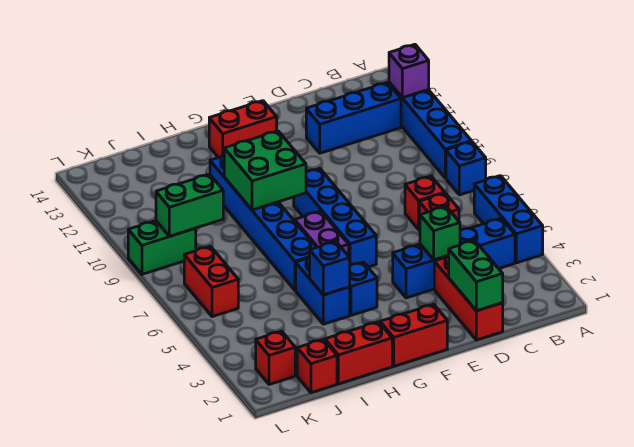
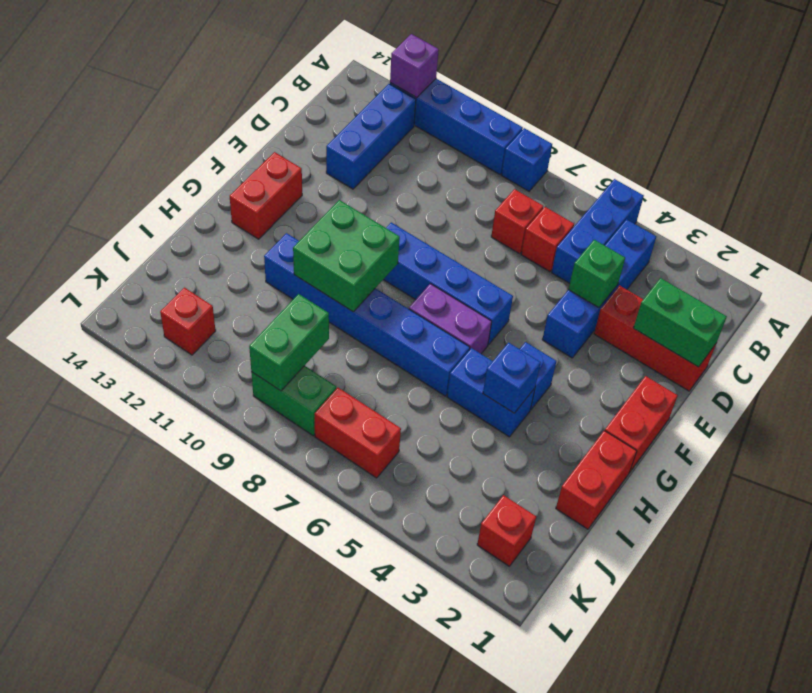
blue 1x3 brick [474,176,543,263] -> blue 1x3 brick turned to [552,179,644,284]
red 1x1 brick [297,339,337,393] -> red 1x1 brick moved to [160,288,216,355]
green 1x2 brick [128,221,196,274] -> green 1x2 brick turned to [251,366,336,436]

